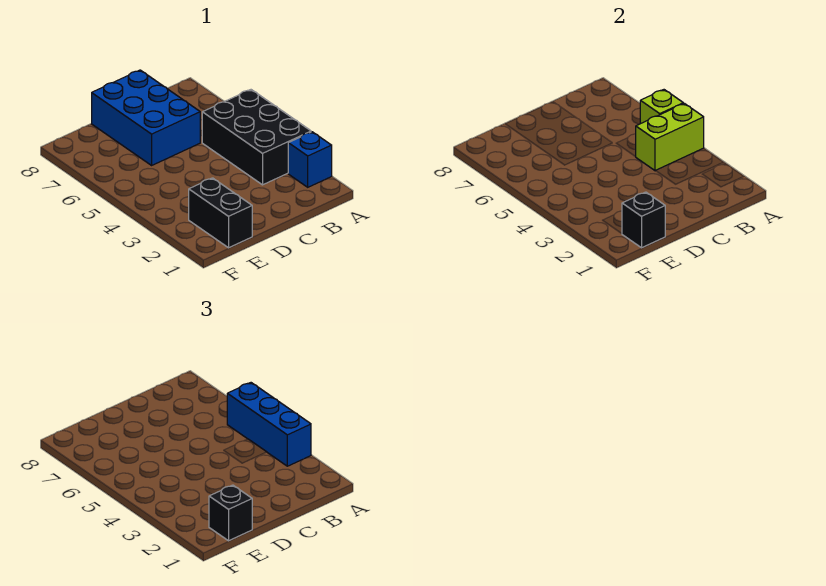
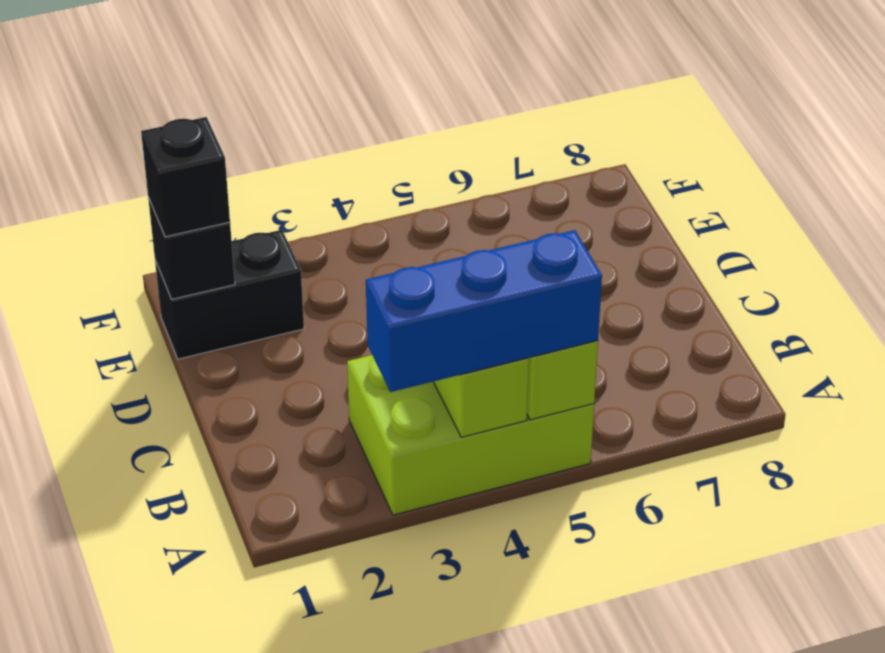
blue 1x1 brick [288,132,332,187] -> none
black 2x3 brick [202,90,311,185] -> lime 2x3 brick [347,355,594,515]
blue 2x3 brick [92,70,200,165] -> none

